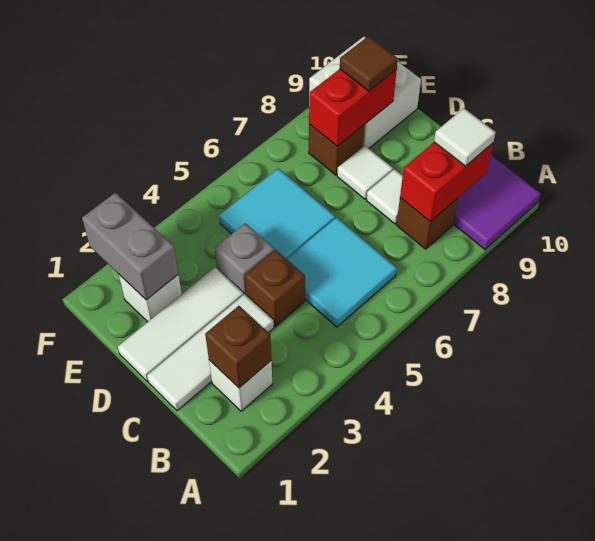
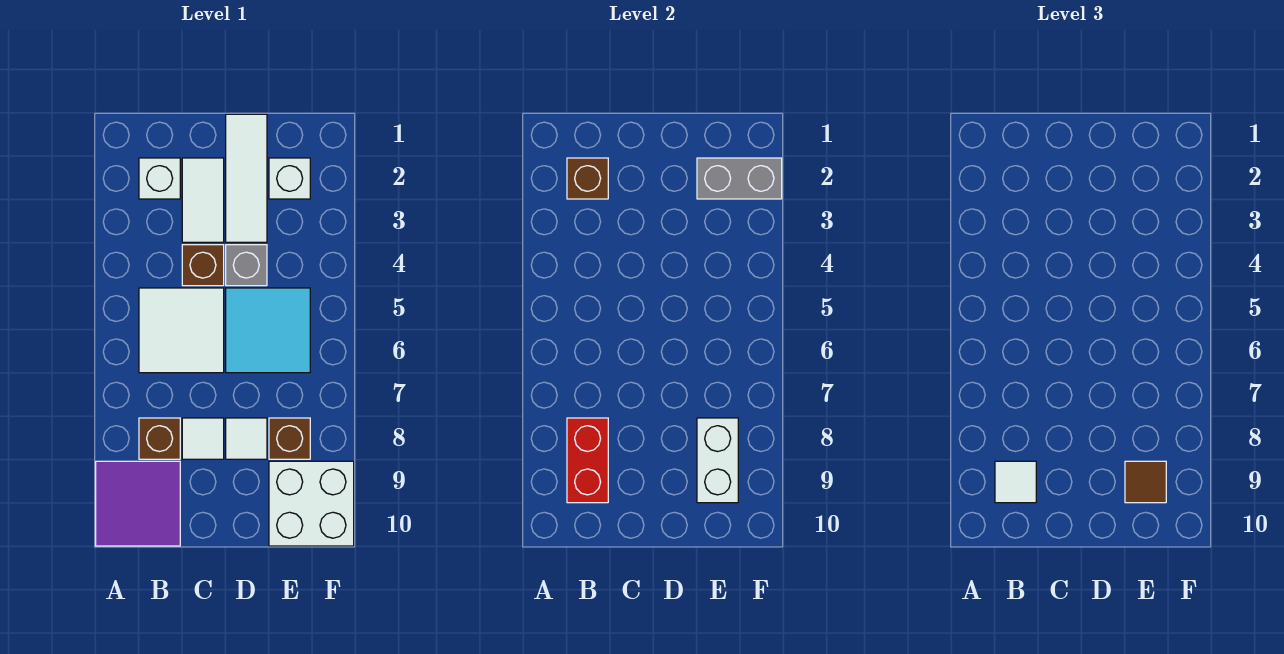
cyan 2x2 tile [287,217,396,327] -> white 2x2 tile [139,288,224,373]
white 1x3 tile [147,294,274,411] -> white 1x2 tile [182,158,224,242]
red 1x2 brick [309,69,397,146] -> white 1x2 brick [697,418,738,503]

